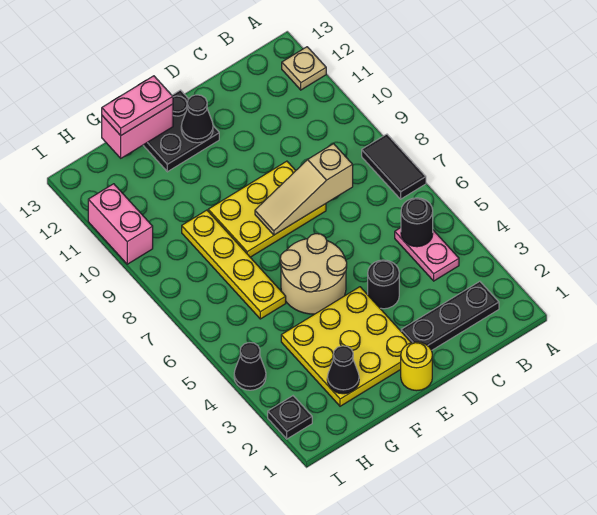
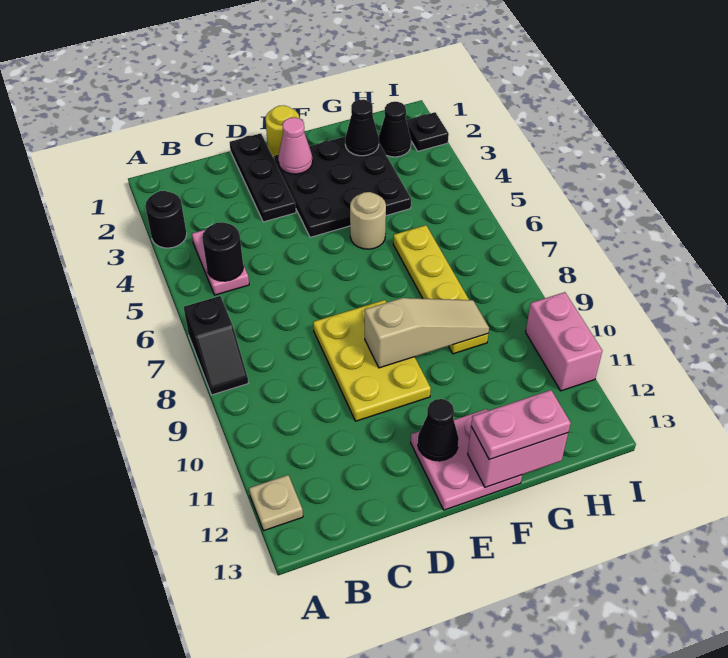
black 1x2 tile [362,134,426,199] -> black 1x2 slope [184,296,248,395]
black 1x3 plate [401,281,499,350] -> black 1x3 plate turned to [230,133,296,222]
tan 1x3 slope [255,144,353,235] -> tan 1x3 slope moved to [365,298,489,368]
black 1x1 round brick [368,260,399,309] -> black 1x1 round brick moved to [145,191,187,248]
yellow 2x3 plate [208,161,326,257] -> yellow 2x3 plate turned to [313,300,431,421]
yellow 3x3 plate [281,287,411,406] -> black 3x3 plate [274,136,411,237]
none -> pink 1x1 cone [278,117,313,174]
tan 2x2 round brick [280,234,347,314] -> tan 1x1 round brick [350,192,386,249]
black 2x2 plate [143,90,219,172] -> pink 2x2 plate [411,409,522,510]
black 1x1 cone [234,343,266,390] -> black 1x1 cone moved to [379,102,411,157]

